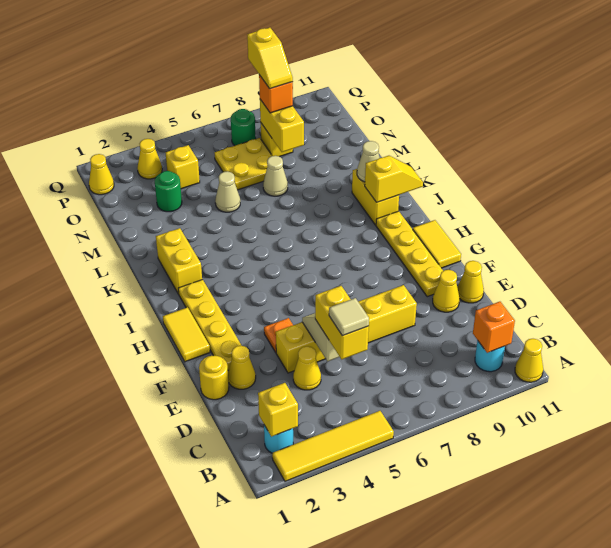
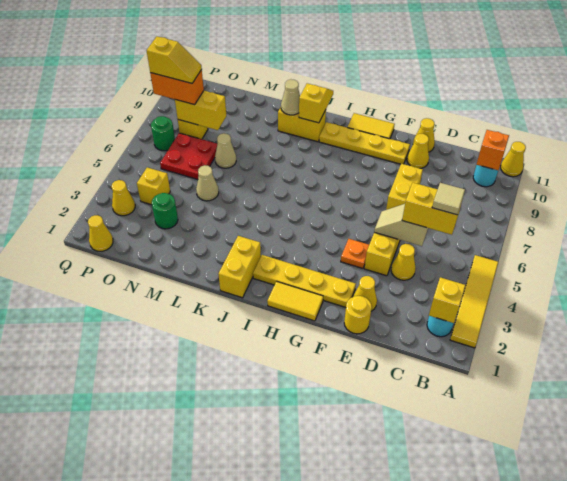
yellow 1x2 brick [156,228,202,294] -> yellow 1x2 brick turned to [219,236,261,298]
yellow 2x2 plate [214,138,272,190] -> red 2x2 plate [160,133,217,179]
orange 1x1 brick [259,75,293,113] -> orange 1x2 brick [150,70,204,105]

